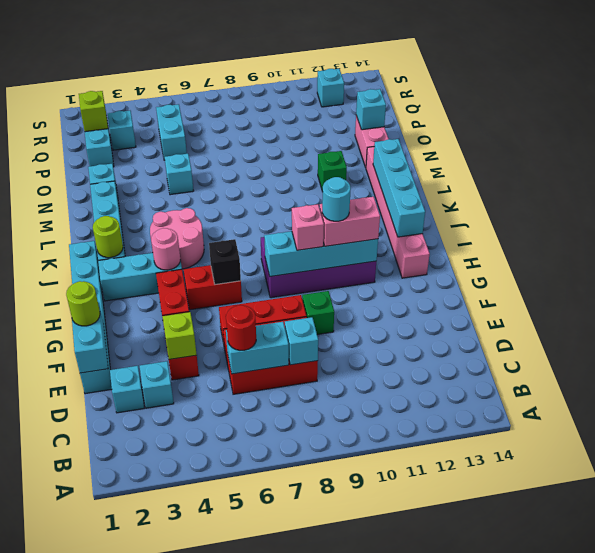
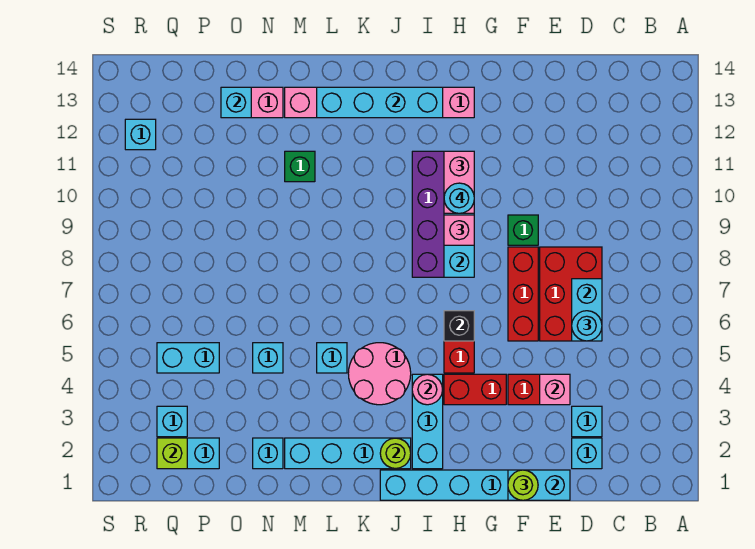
red 1x1 round brick [226,305,256,350] -> cyan 1x1 round brick [572,311,602,341]
cyan 1x1 brick [285,317,318,365] -> cyan 1x1 brick moved to [317,343,347,373]
lime 1x1 brick [162,312,197,359] -> pink 1x1 brick [540,374,570,405]

